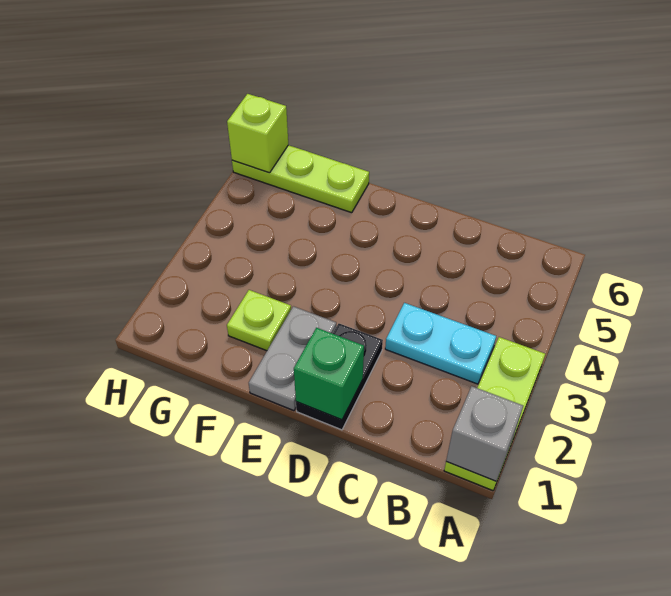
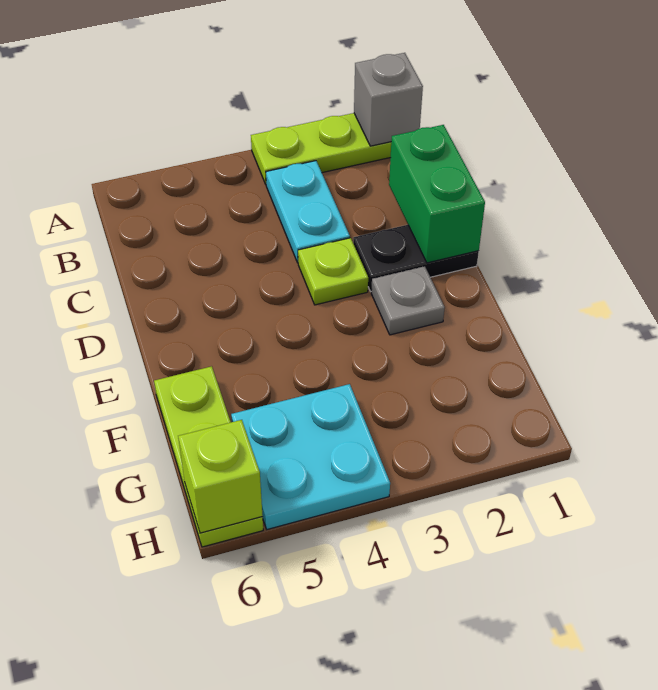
green 1x1 brick [294,328,364,420] -> green 1x2 brick [389,125,485,263]
grey 1x2 plate [249,306,336,411] -> grey 1x1 plate [371,266,445,335]
lime 1x1 plate [227,290,291,351] -> lime 1x1 plate moved to [298,238,368,305]
none -> cyan 2x2 plate [231,384,390,529]

